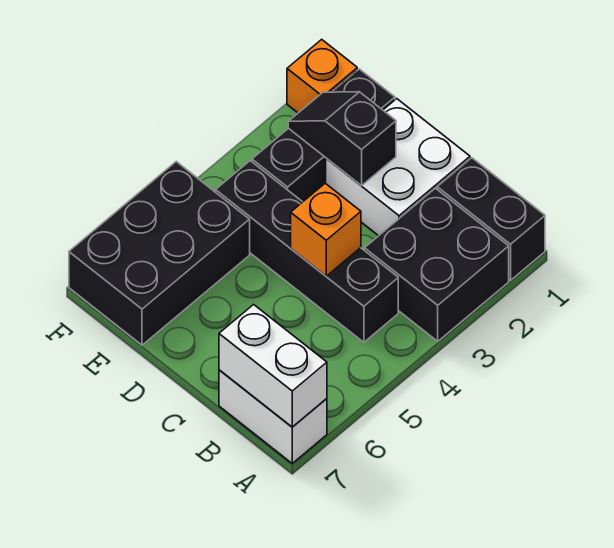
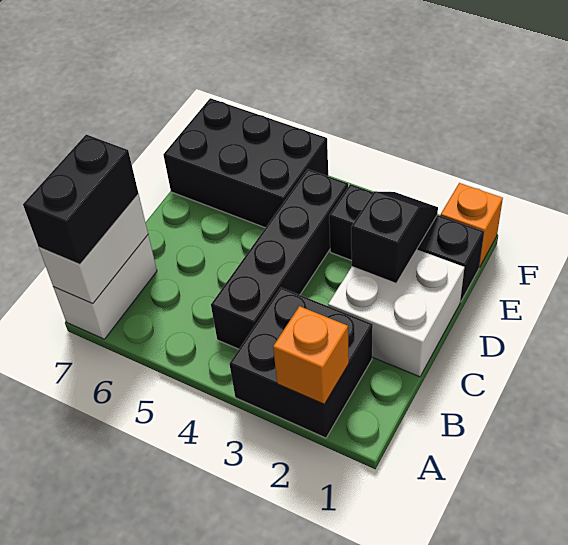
black 1x2 brick [437,158,545,280] -> black 1x2 brick moved to [23,135,139,265]
orange 1x1 brick [291,183,361,276] -> orange 1x1 brick moved to [273,306,349,404]

